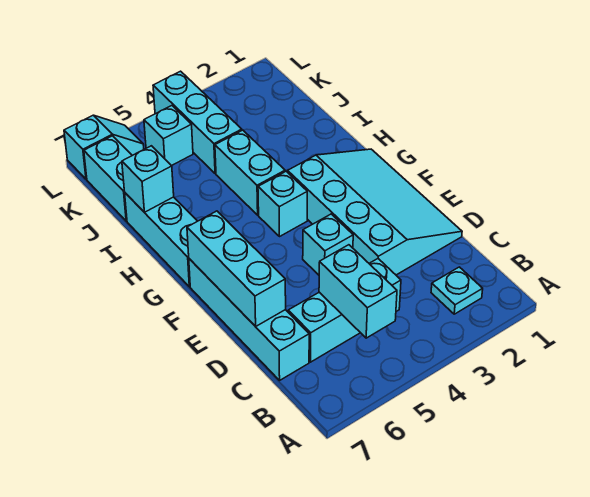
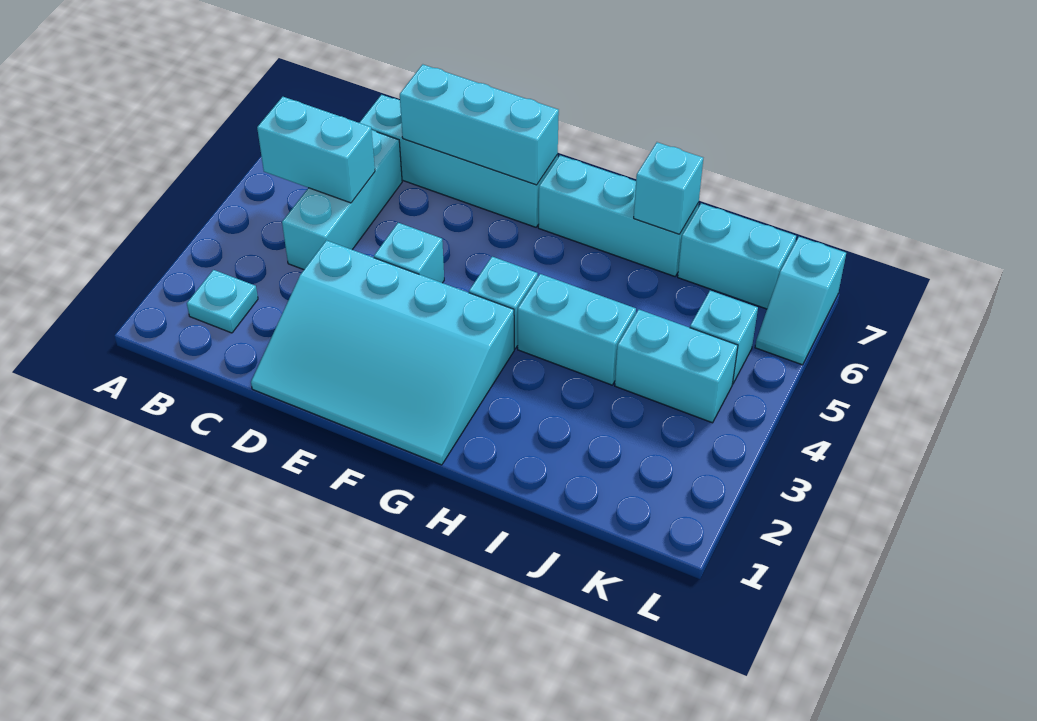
cyan 1x3 brick [153,71,242,174] -> cyan 1x2 brick [615,310,738,423]

